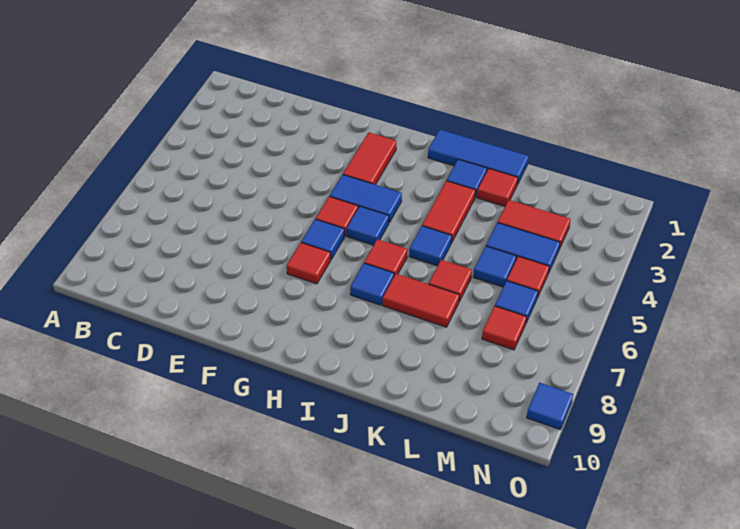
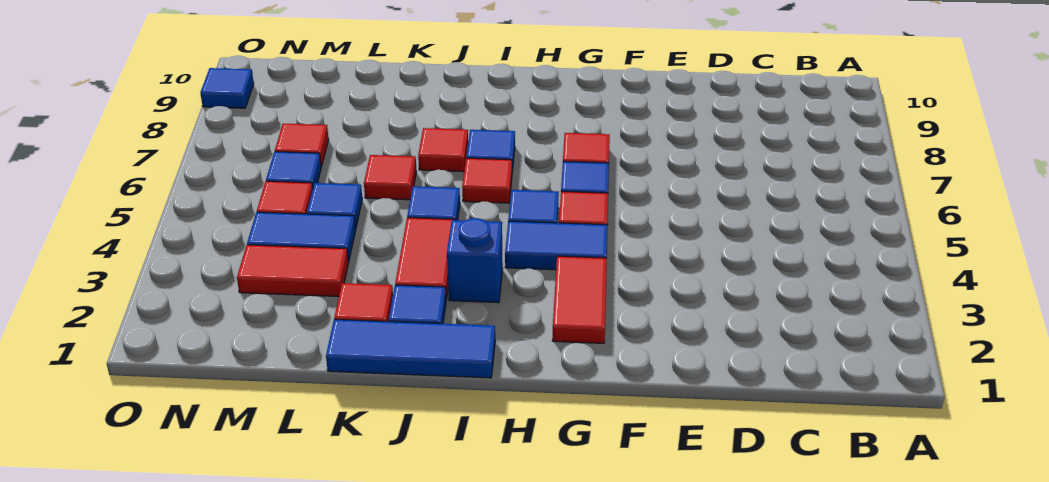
none -> blue 1x1 brick [447,218,503,303]
red 1x2 tile [383,274,459,327] -> red 1x1 tile [418,128,468,172]

